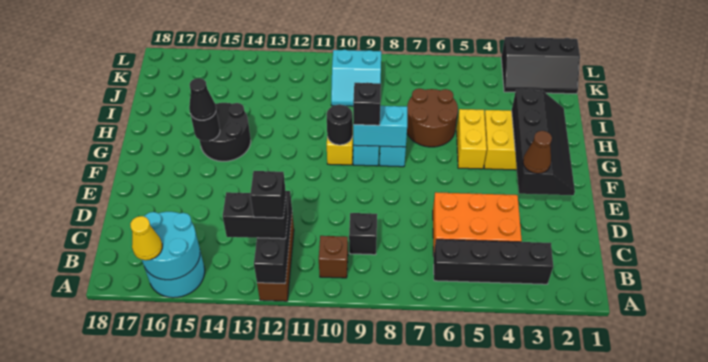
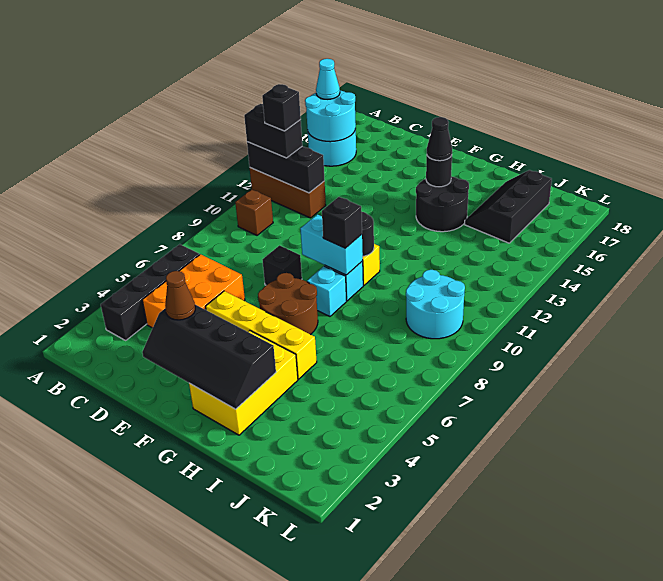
yellow 1x1 cone [130,216,162,260] -> cyan 1x1 cone [316,59,340,99]
black 1x2 brick [223,192,288,239] -> black 1x2 brick turned to [244,104,302,158]
black 1x1 brick [349,213,377,255] -> black 1x1 brick moved to [263,245,302,285]
yellow 1x2 brick [457,109,487,169] -> yellow 1x4 brick [206,291,317,379]
cyan 1x2 brick [353,106,407,147] -> cyan 1x2 brick turned to [300,214,363,275]
brown 2x2 round brick [407,88,458,147] -> brown 2x2 round brick moved to [258,273,318,335]
cyan 2x2 slope [331,50,381,106] -> cyan 2x2 round brick [406,270,465,339]
black 2x3 slope [501,37,580,94] -> black 2x3 slope moved to [465,170,552,243]

